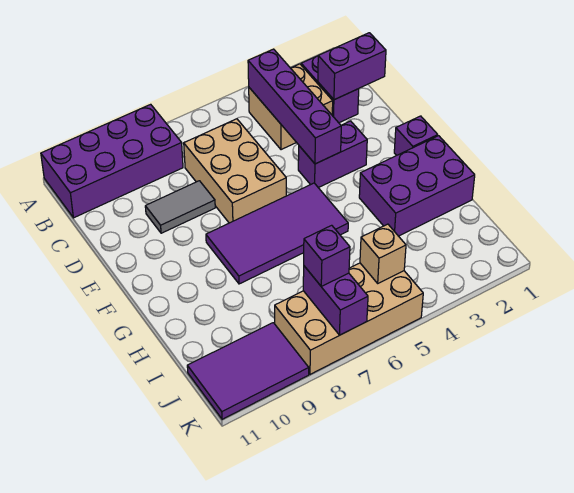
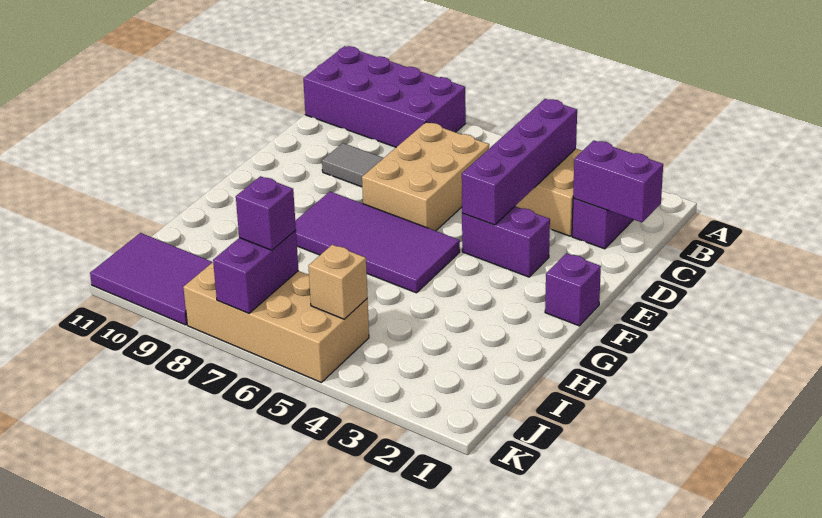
purple 2x3 brick [359,136,475,236] -> none

